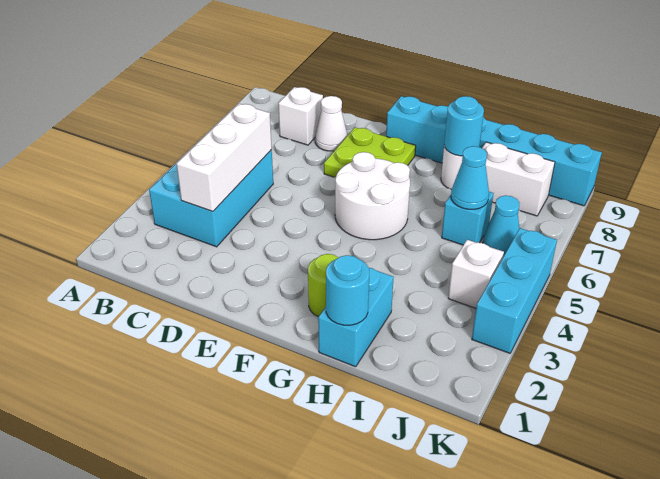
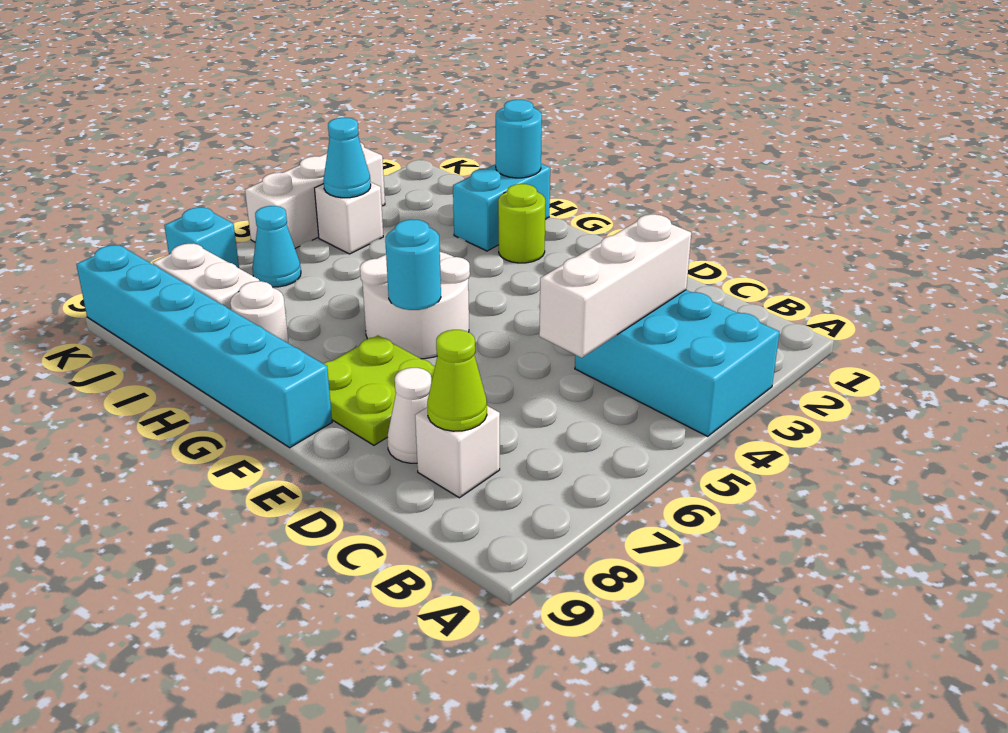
cyan 2x3 brick [149,150,273,247] -> cyan 2x3 brick turned to [575,290,779,436]
none -> lime 1x1 cone [427,330,487,431]
cyan 1x1 round brick [444,96,484,156] -> cyan 1x1 round brick moved to [385,219,441,310]
cyan 1x1 brick [442,192,493,245] -> cyan 1x1 brick moved to [164,207,239,268]
cyan 1x1 cone [451,146,489,209] -> cyan 1x1 cone moved to [323,118,371,198]
cyan 1x3 brick [472,228,557,353] -> white 1x3 brick [245,143,385,248]

